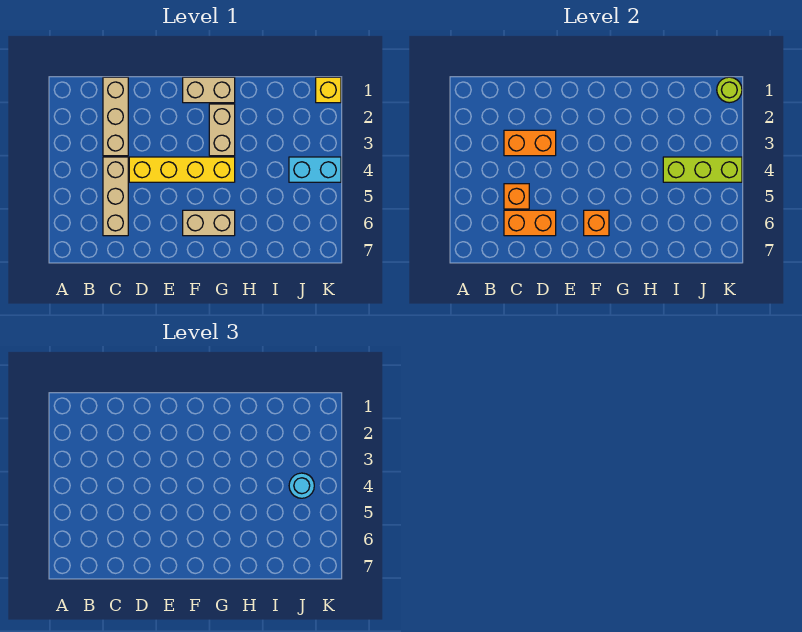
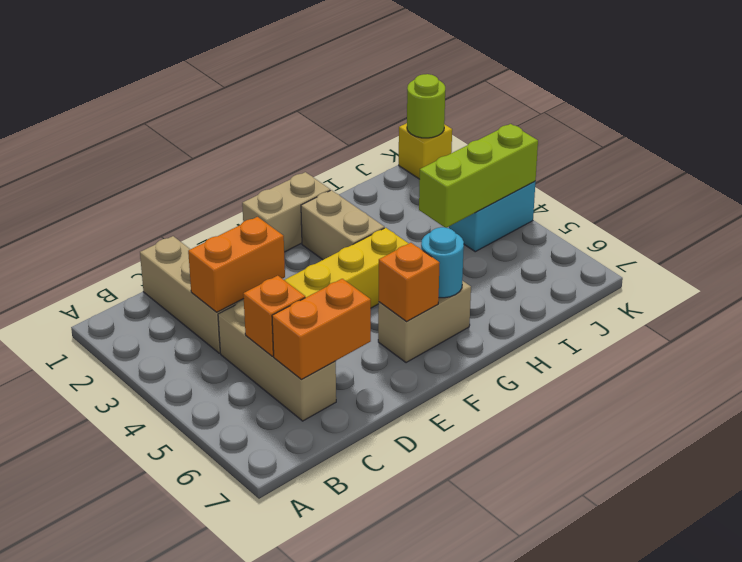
cyan 1x1 round brick [289,473,314,498] -> cyan 1x1 round brick moved to [421,227,464,298]

